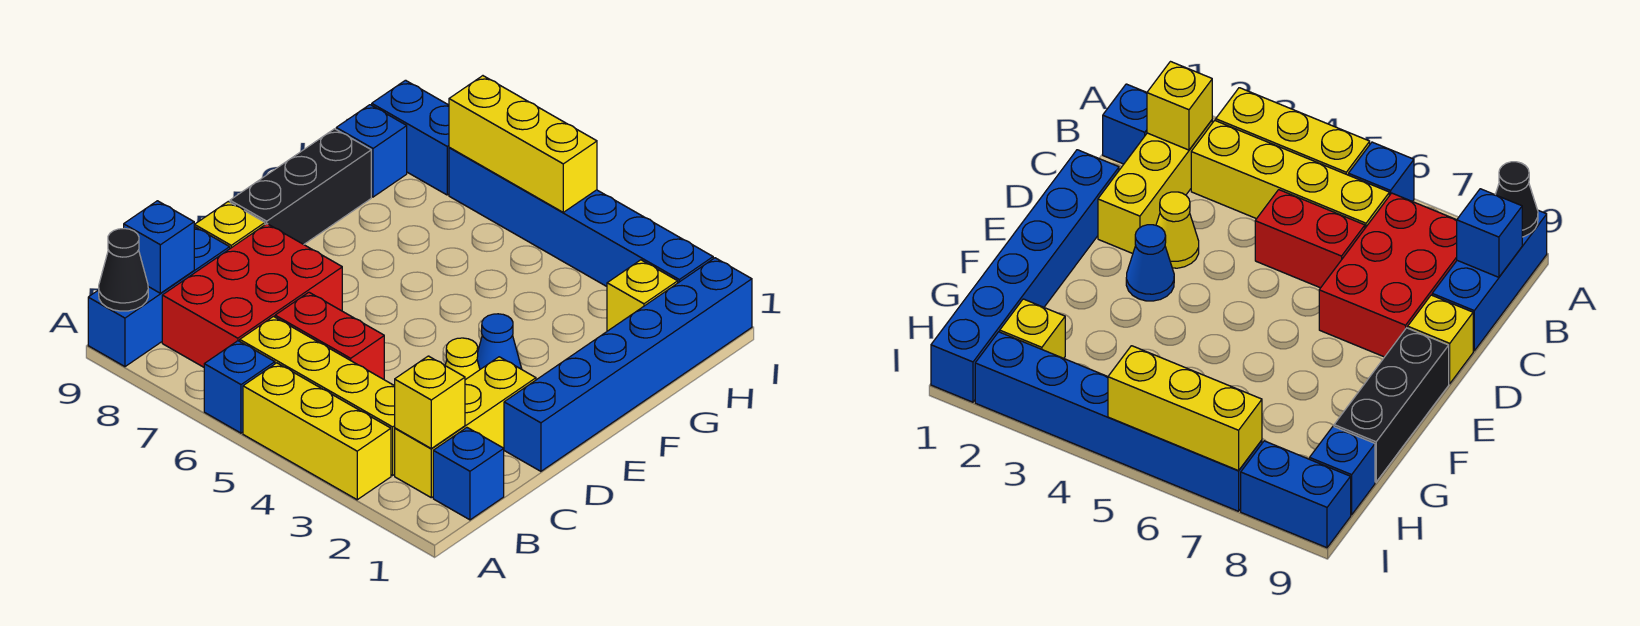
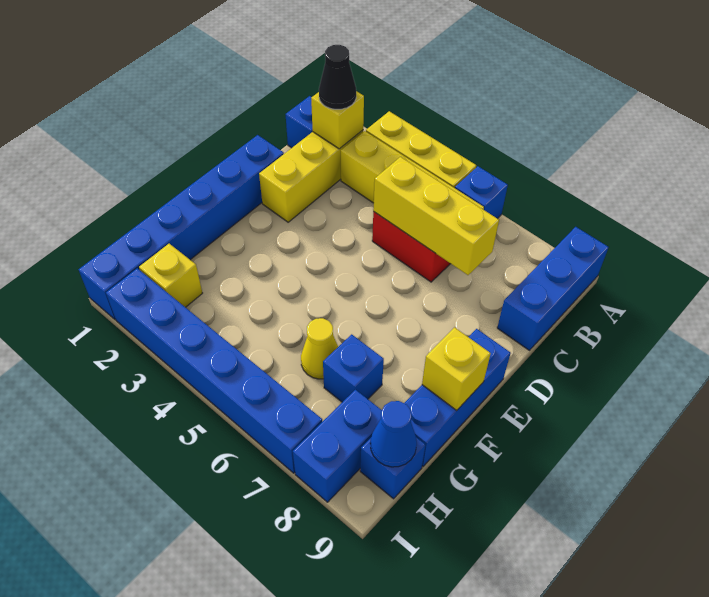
black 1x1 cone [99,229,148,311] -> black 1x1 cone moved to [319,45,356,109]
red 2x3 brick [162,224,342,367] -> none
blue 1x1 brick [124,201,194,293] -> blue 1x1 brick moved to [323,334,384,402]
yellow 1x1 cone [445,338,480,380] -> yellow 1x1 cone moved to [301,318,338,379]
yellow 1x1 brick [194,202,265,248] -> yellow 1x1 brick moved to [422,327,491,411]
blue 1x1 cone [477,314,522,369] -> blue 1x1 cone moved to [370,401,417,467]
black 1x3 brick [230,129,371,244] -> blue 1x3 brick [405,329,511,466]
yellow 1x3 brick [449,76,597,212] -> yellow 1x3 brick moved to [373,157,499,275]
blue 1x2 brick [372,80,449,195] -> blue 1x2 brick turned to [293,390,382,502]

